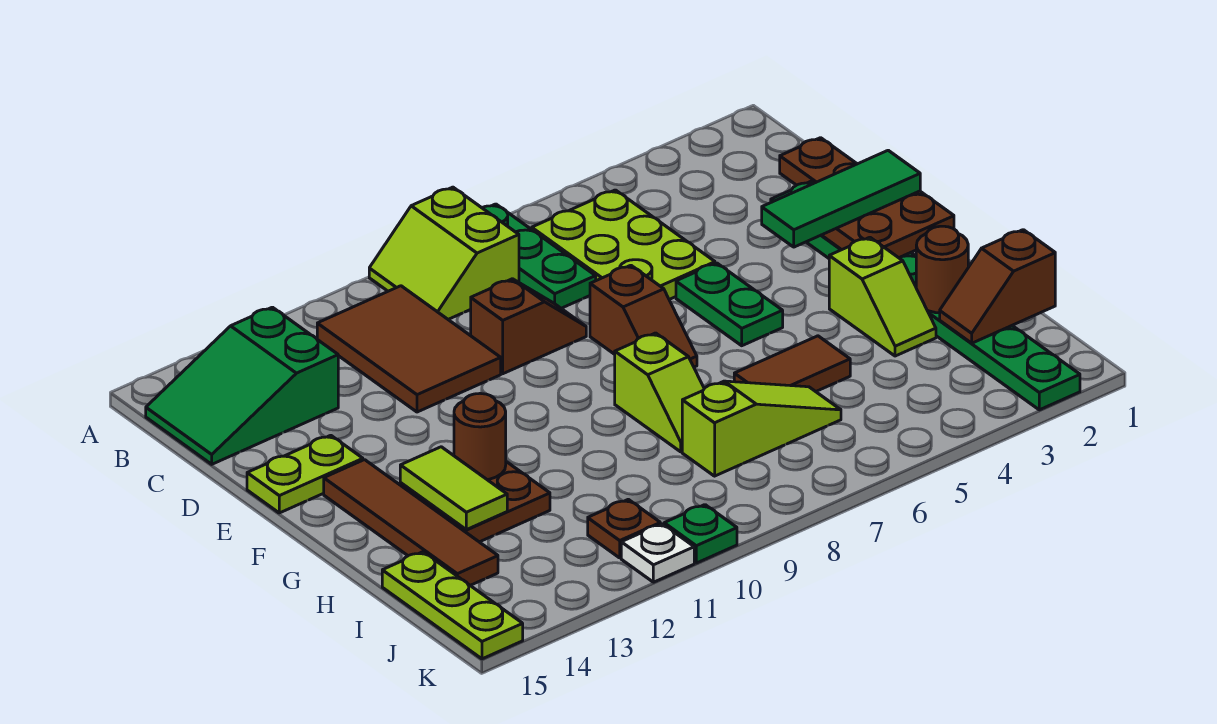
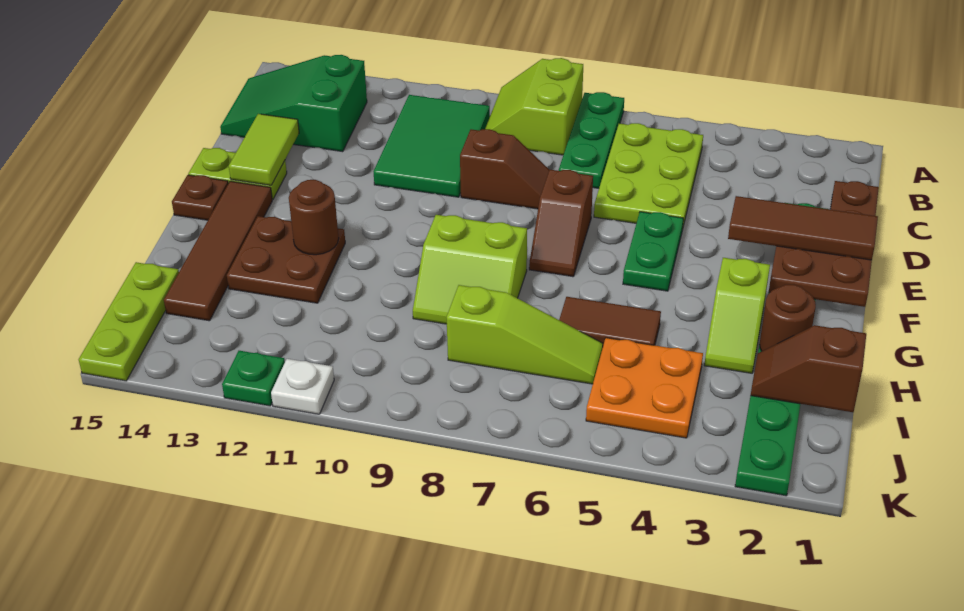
brown 2x3 tile [317,286,501,412] -> green 2x3 tile [373,95,490,197]
green 1x3 tile [762,150,920,247] -> brown 1x3 tile [728,196,878,260]
lime 1x2 slope [615,333,704,452] -> lime 2x2 slope [413,215,527,324]
lime 1x2 tile [400,447,507,530] -> lime 1x2 tile moved to [229,114,299,185]
none -> orange 2x2 plate [586,338,703,438]
brown 1x1 plate [588,499,660,558] -> brown 1x1 plate moved to [172,175,228,220]
green 1x1 plate [664,505,737,563] -> green 1x1 plate moved to [222,351,285,406]

